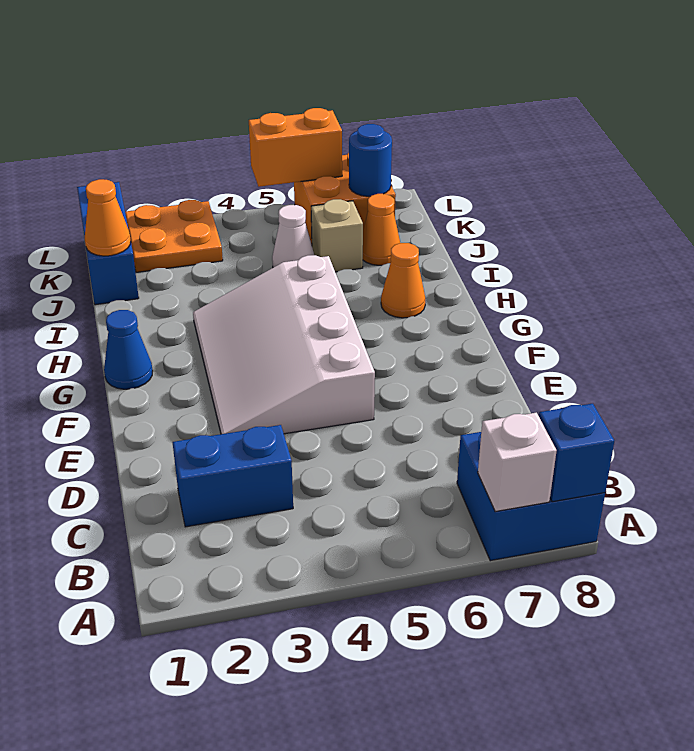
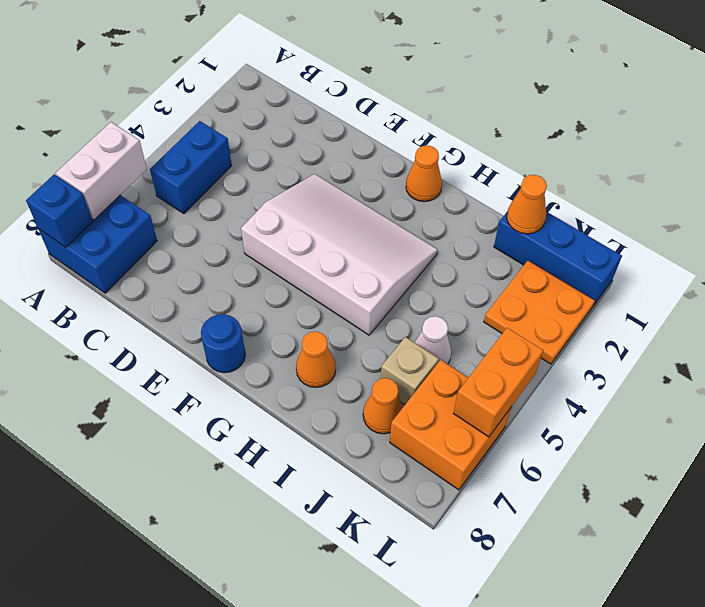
white 1x1 brick [478,413,557,512] -> white 1x2 brick [56,122,147,220]
blue 1x2 brick [172,425,293,527] -> blue 1x2 brick moved to [150,121,232,214]
blue 1x1 cone [104,310,153,389] -> orange 1x1 cone [406,145,442,202]
blue 1x1 round brick [349,124,392,196] -> blue 1x1 round brick moved to [201,314,245,373]

